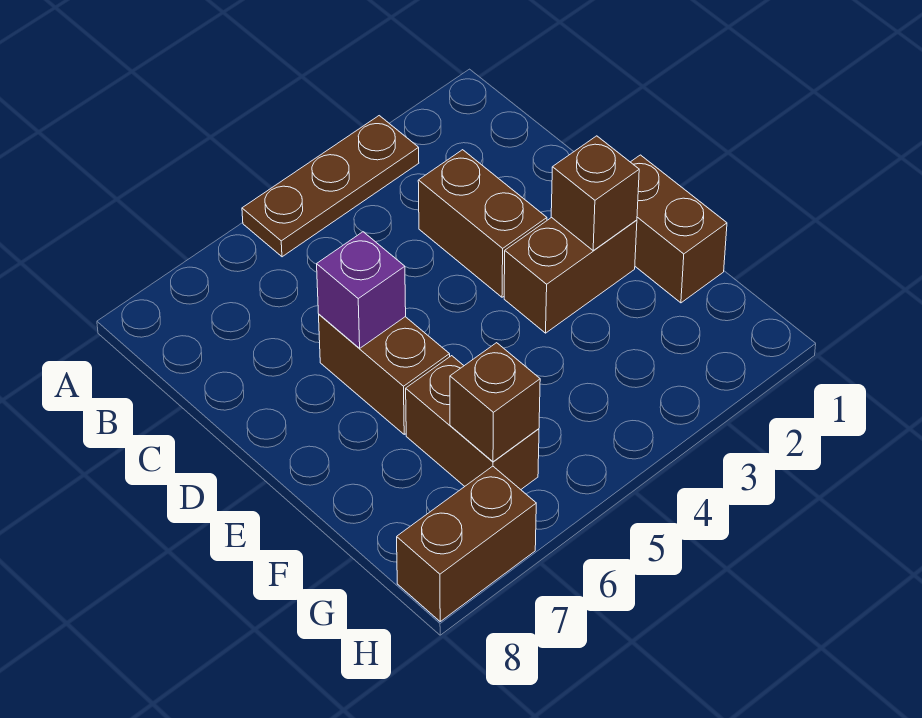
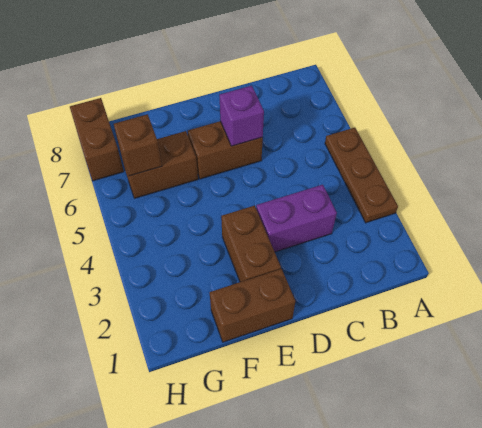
brown 1x2 brick [418,150,547,297] -> purple 1x2 brick [256,185,337,252]
brown 1x1 brick [551,136,639,250] -> none

